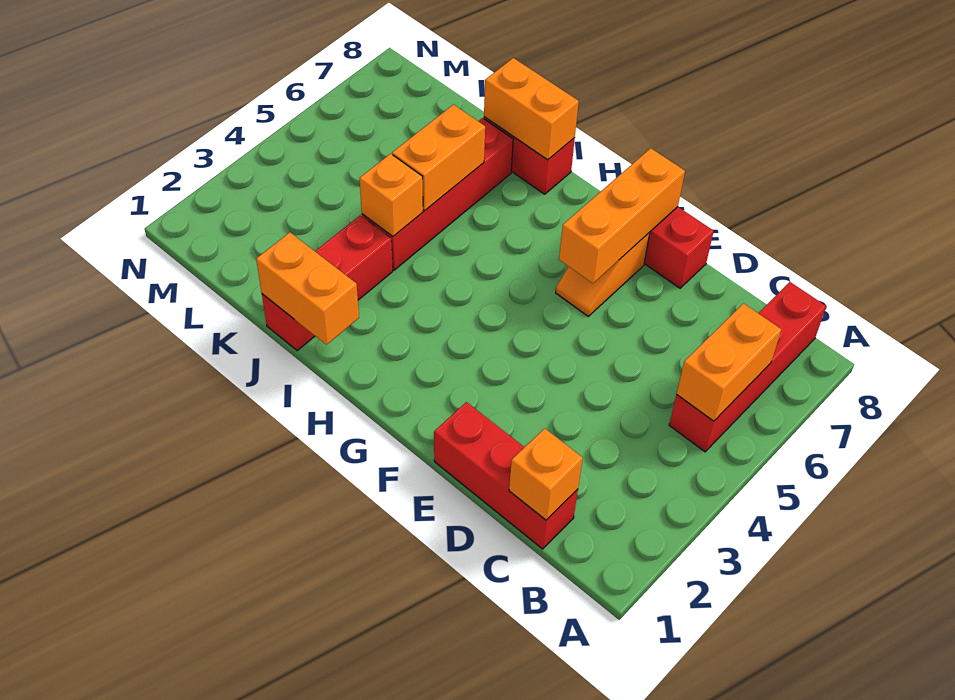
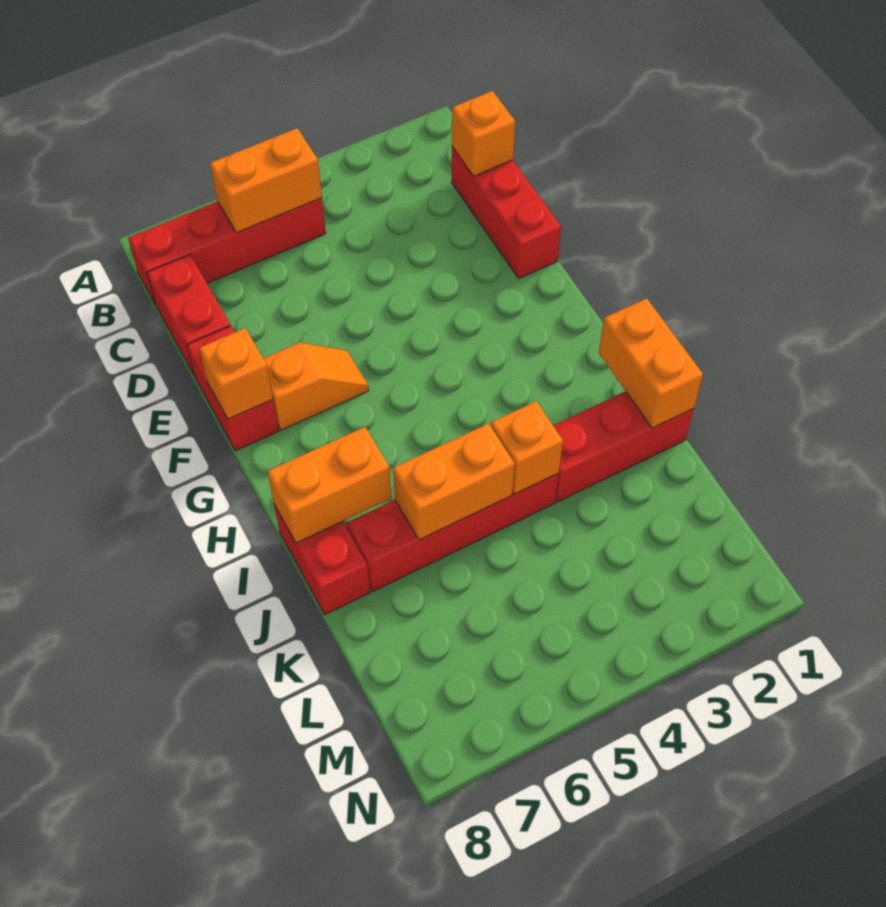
none -> red 1x2 brick [147,255,230,376]
orange 1x3 brick [559,148,685,283] -> orange 1x1 brick [199,328,273,419]
orange 1x2 brick [484,58,579,160] -> orange 1x2 brick turned to [267,427,391,543]

